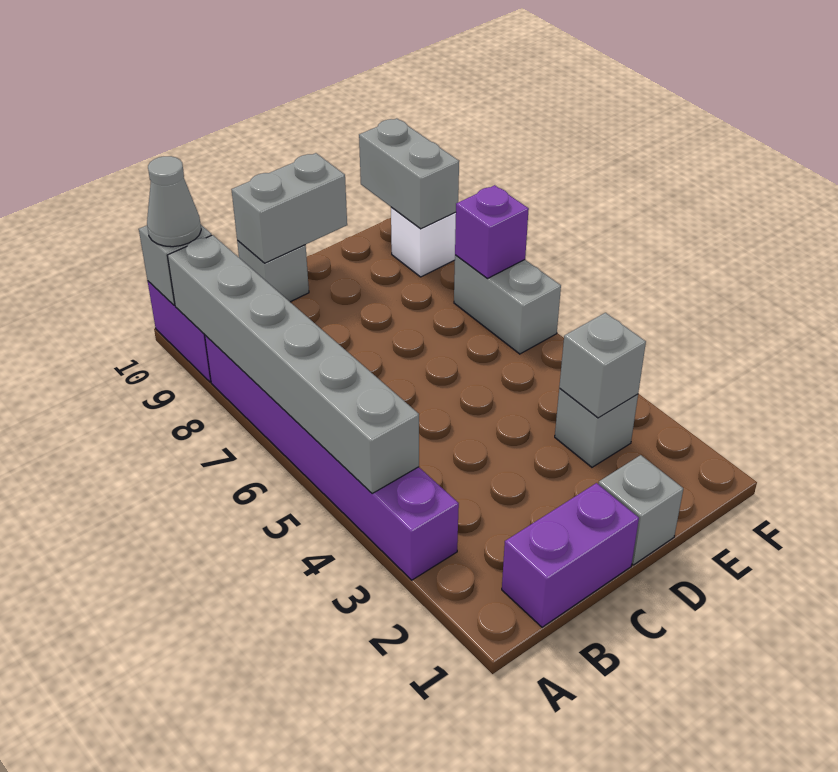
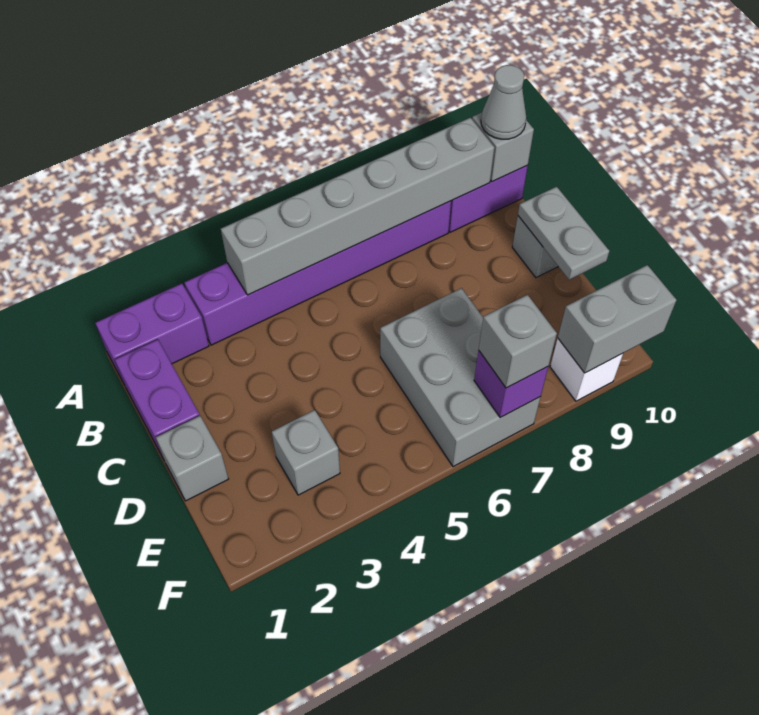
none -> purple 1x2 brick [95,283,209,383]
grey 1x2 brick [231,153,347,263] -> grey 1x2 plate [518,187,609,280]
grey 1x1 brick [559,313,646,418] -> grey 1x1 brick moved to [479,295,557,388]
grey 1x2 brick [454,255,561,354] -> grey 2x3 brick [380,288,541,467]

